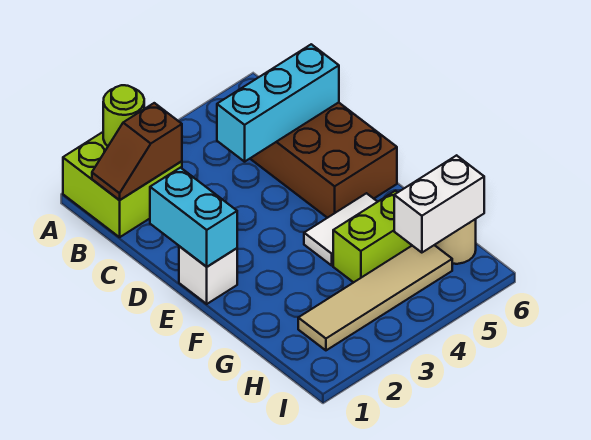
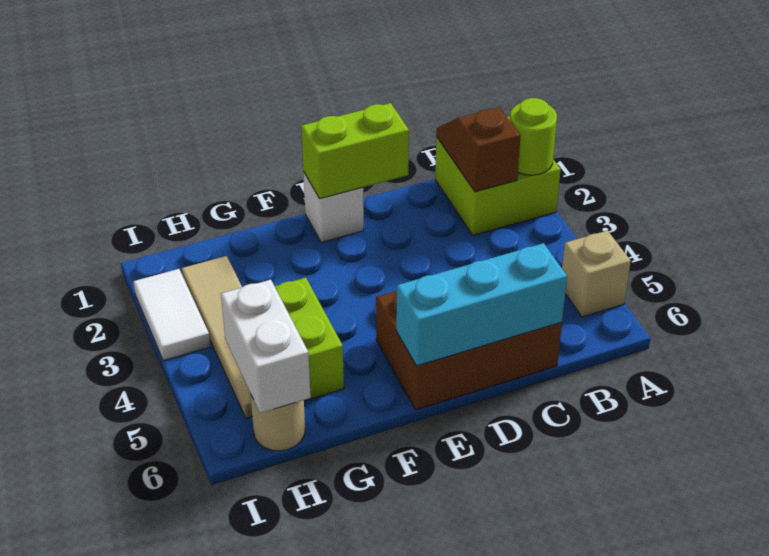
none -> tan 1x1 brick [562,231,631,317]
cyan 1x3 brick [217,44,339,162] -> cyan 1x3 brick turned to [396,243,567,366]
cyan 1x2 brick [150,168,237,267] -> lime 1x2 brick [301,103,409,199]
white 1x2 tile [304,193,377,265] -> white 1x2 tile moved to [133,269,210,361]

